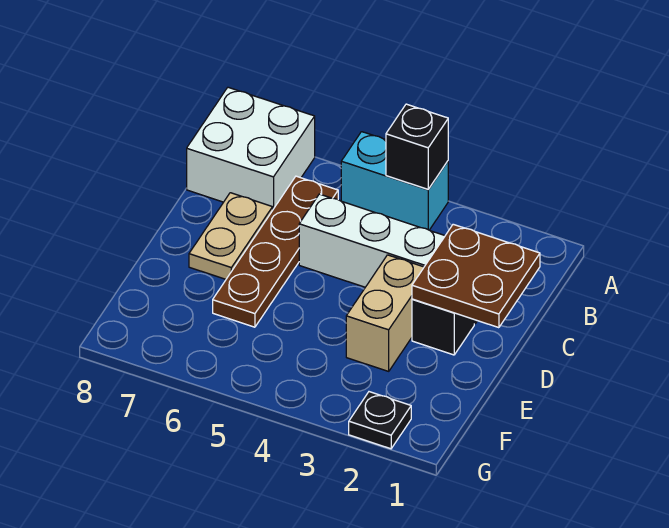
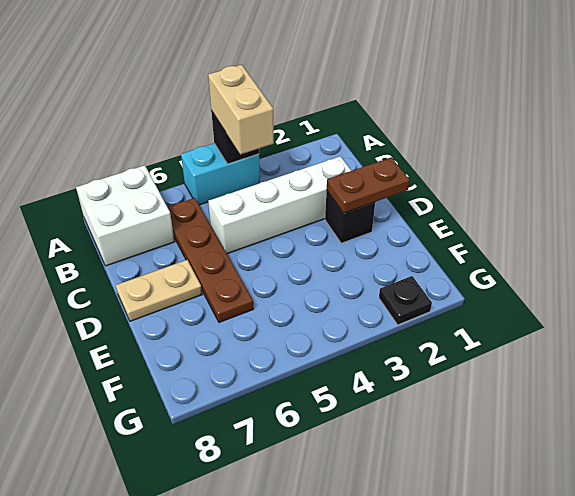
brown 2x2 plate [412,224,540,328] -> brown 1x2 plate [327,157,410,213]
tan 1x2 plate [189,193,273,279] -> tan 1x2 plate turned to [116,260,202,321]
tan 1x2 brick [346,255,424,371] -> tan 1x2 brick moved to [208,65,274,154]

